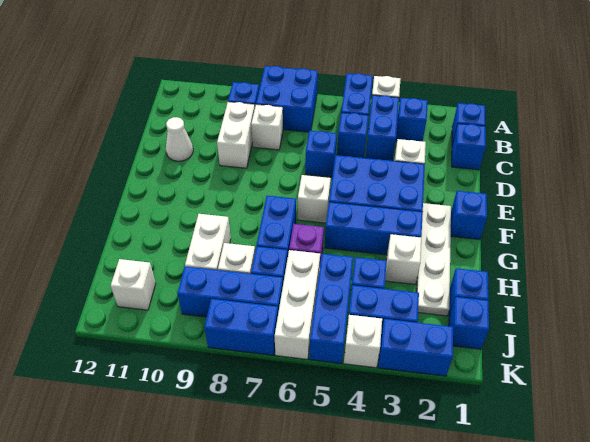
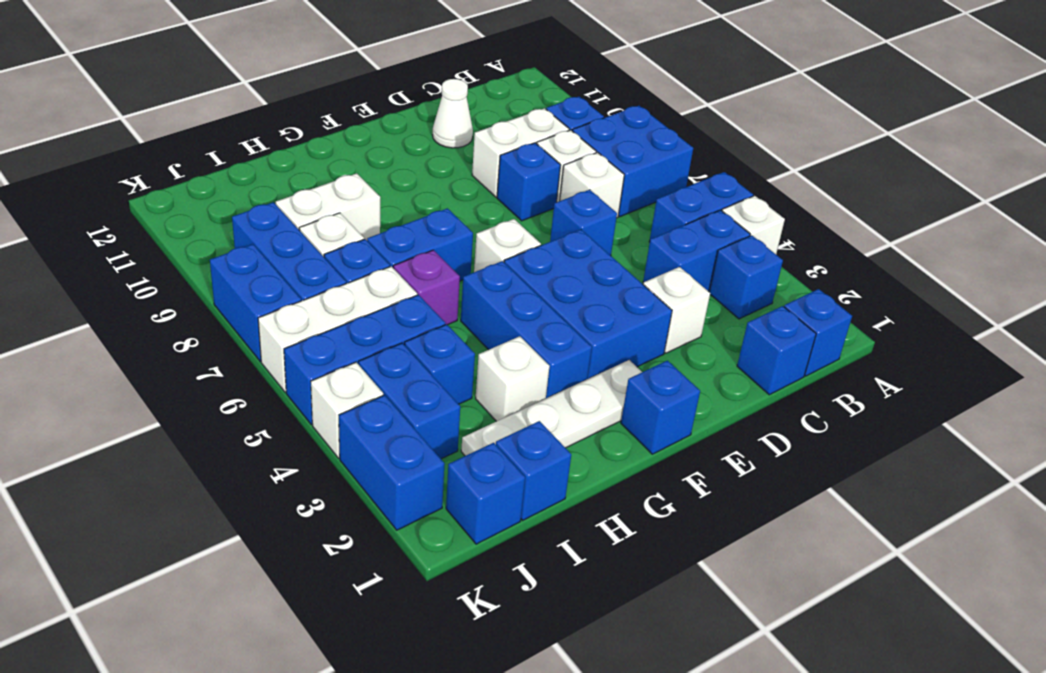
blue 1x1 brick [337,112,369,158] -> blue 1x1 brick moved to [497,143,561,221]
white 1x1 brick [111,259,156,310] -> white 1x1 brick moved to [560,152,624,218]

